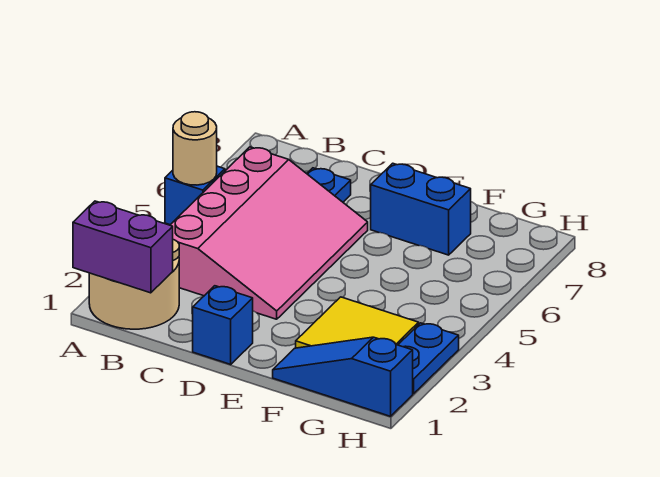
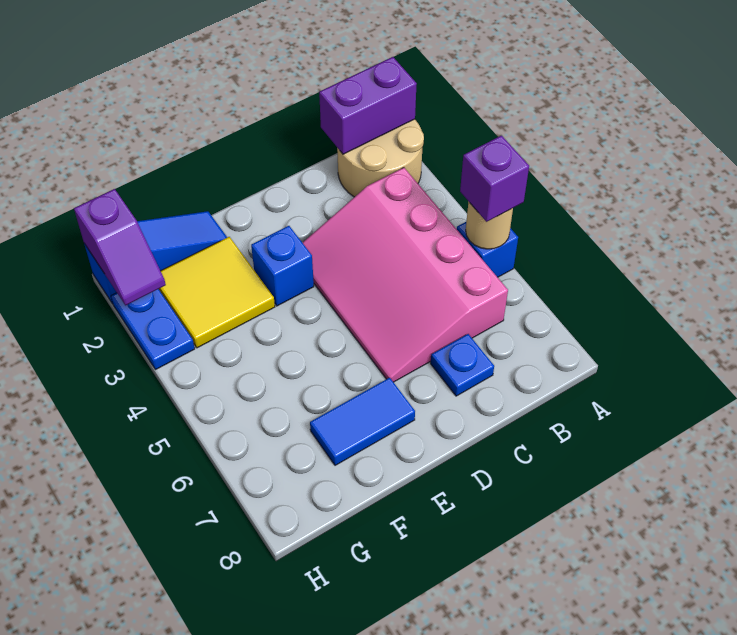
none -> purple 1x1 brick [460,136,529,222]
blue 1x1 brick [193,286,253,364] -> blue 1x1 brick moved to [251,226,314,306]
blue 1x2 brick [371,163,471,255] -> blue 1x2 tile [310,378,415,465]
none -> purple 1x2 slope [74,189,166,305]

